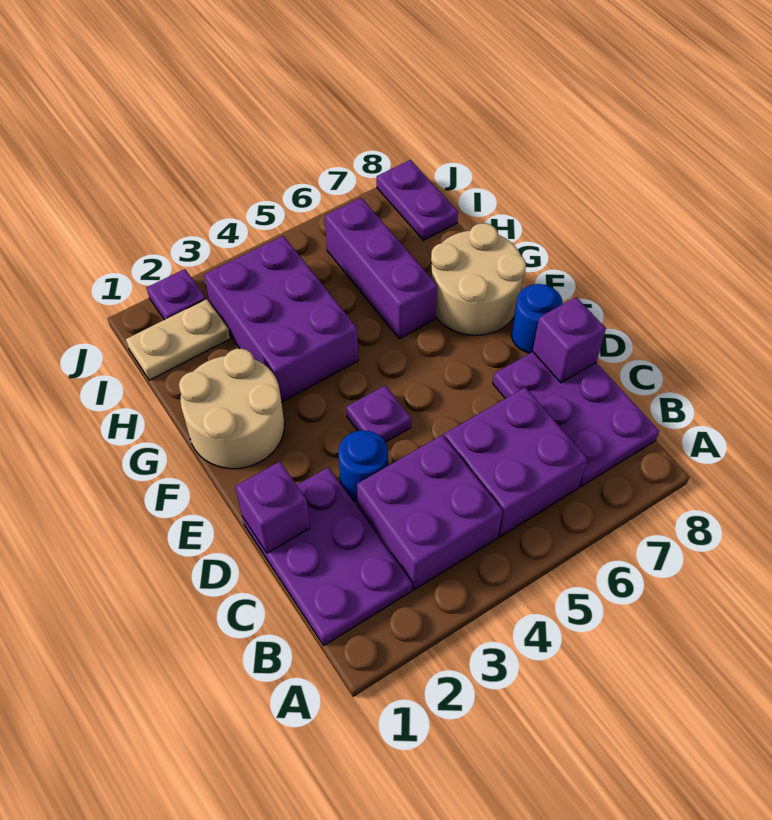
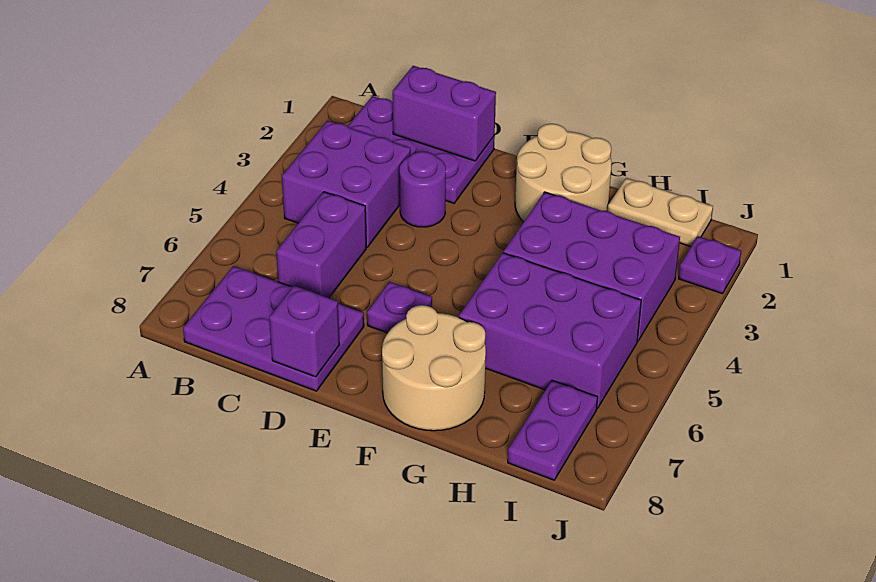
purple 2x2 brick [444,387,587,537] -> purple 1x2 brick [276,192,366,298]
purple 1x1 brick [235,462,310,553] -> purple 1x2 brick [393,66,496,161]
blue 1x1 round brick [338,430,388,502] -> purple 1x1 round brick [400,152,446,227]
purple 1x1 plate [346,386,411,442] -> purple 1x1 plate moved to [367,282,432,333]
blue 1x1 round brick [511,284,563,353] -> none
purple 1x3 brick [325,198,437,339] -> purple 2x3 brick [459,253,641,409]
tan 1x2 plate [126,299,230,380] -> tan 1x2 plate turned to [608,178,713,247]
purple 1x2 plate [377,160,458,240] -> purple 1x2 plate turned to [508,380,598,480]

